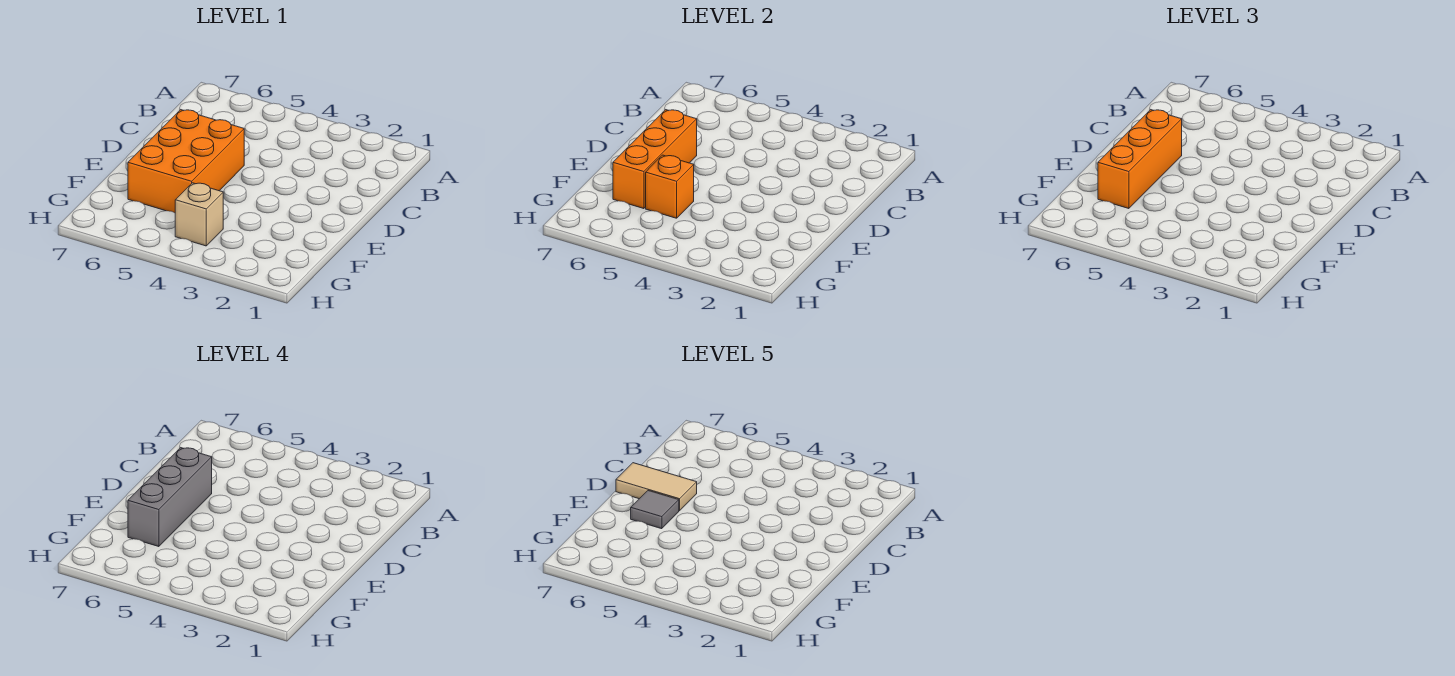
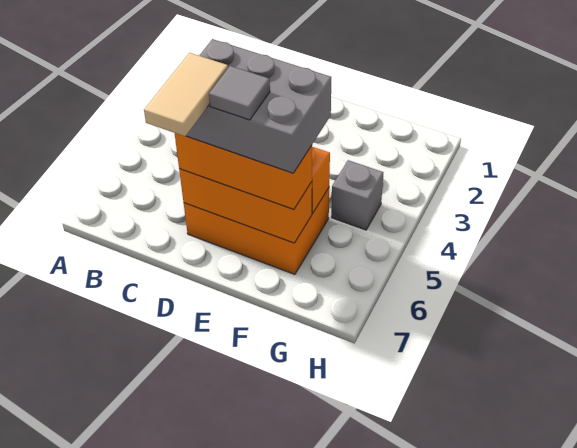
grey 1x3 brick [128,448,212,547] -> grey 2x3 brick [186,39,331,173]
tan 1x1 brick [175,183,223,246] -> grey 1x1 brick [331,160,383,230]

